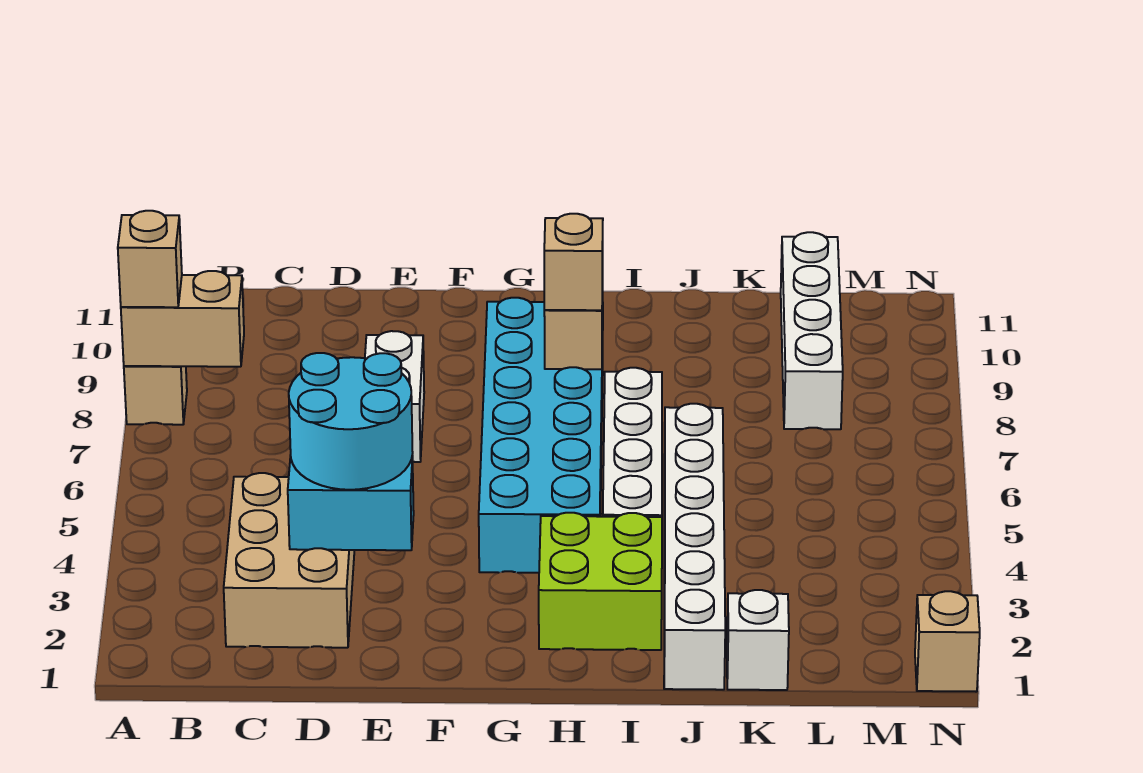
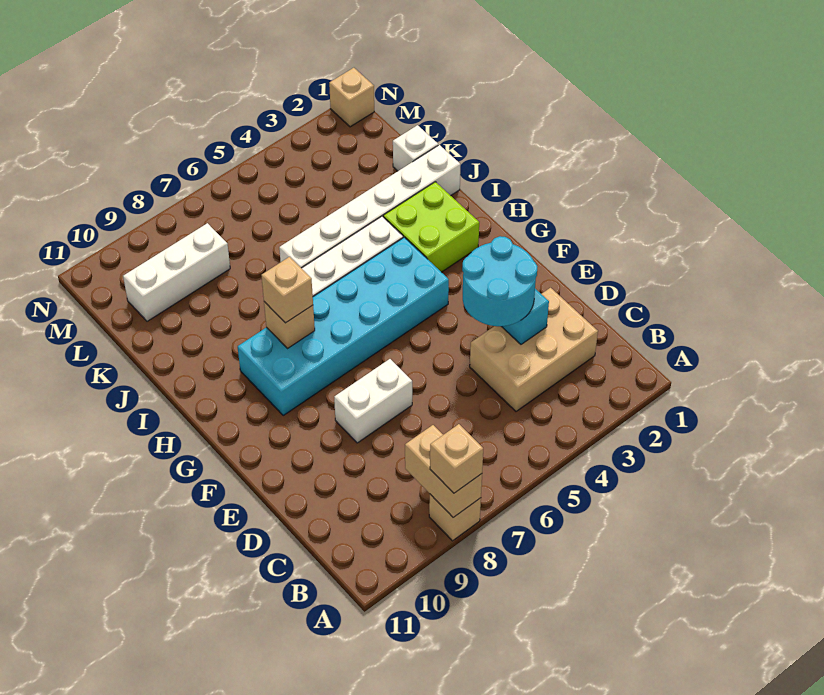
white 1x4 brick [781,232,843,429] -> white 1x3 brick [123,223,230,321]

